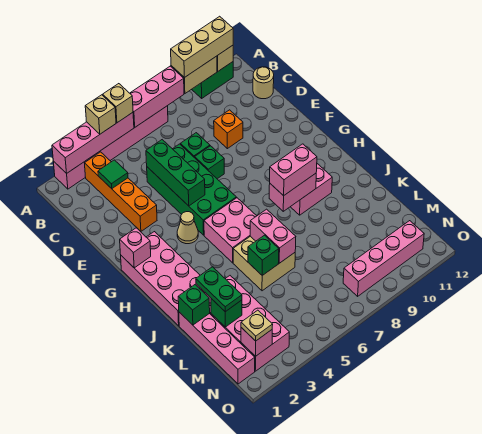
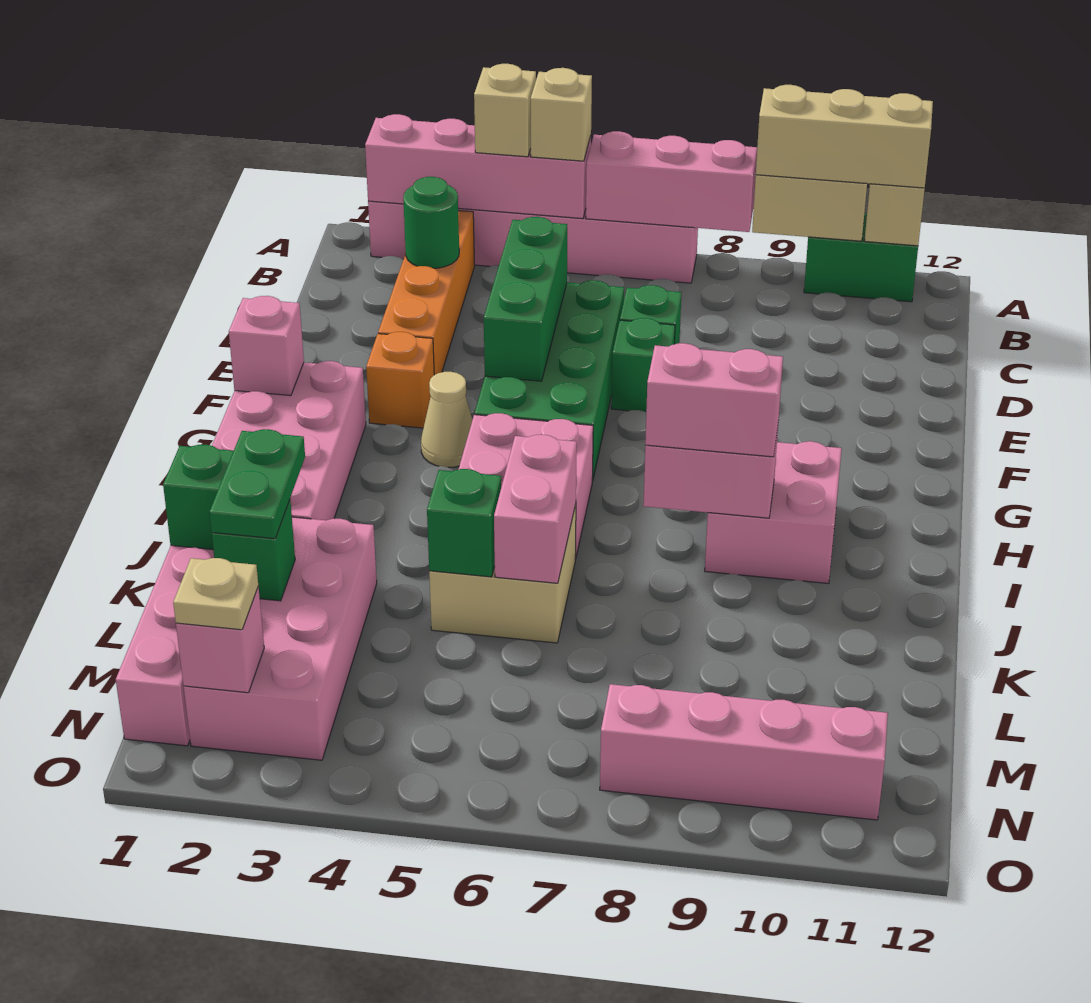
green 1x1 tile [98,160,128,189] -> green 1x1 round brick [403,177,459,268]
tan 1x1 round brick [253,67,274,99] -> none
orange 1x1 brick [214,110,243,149] -> orange 1x1 brick moved to [366,332,434,428]

